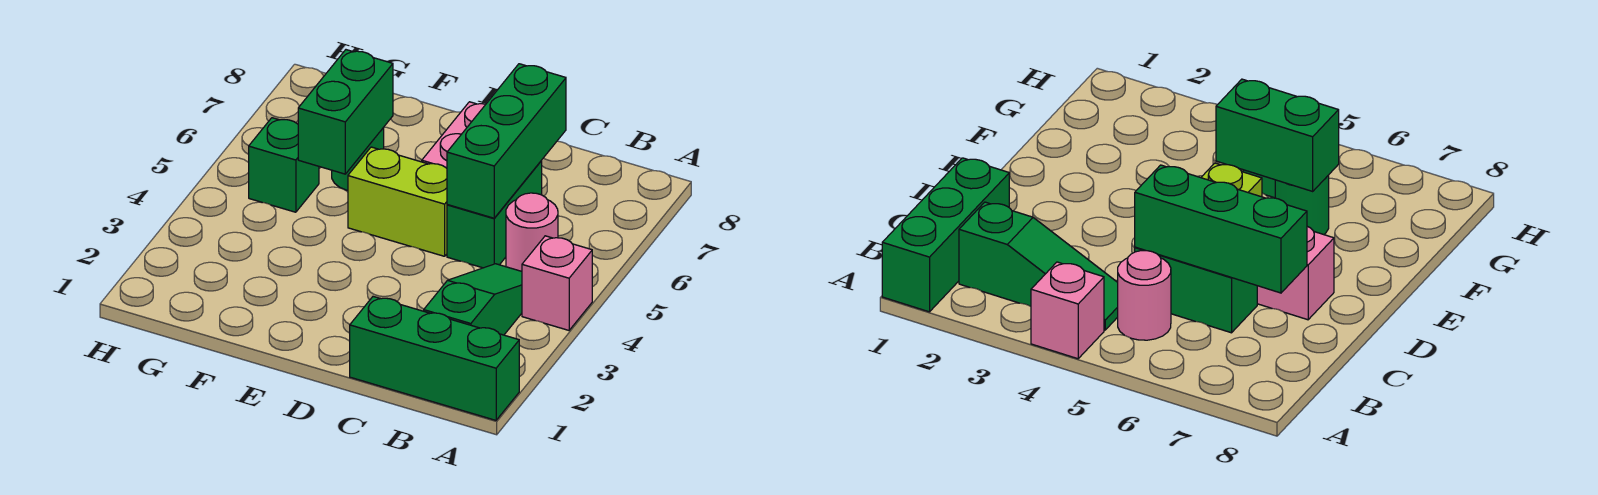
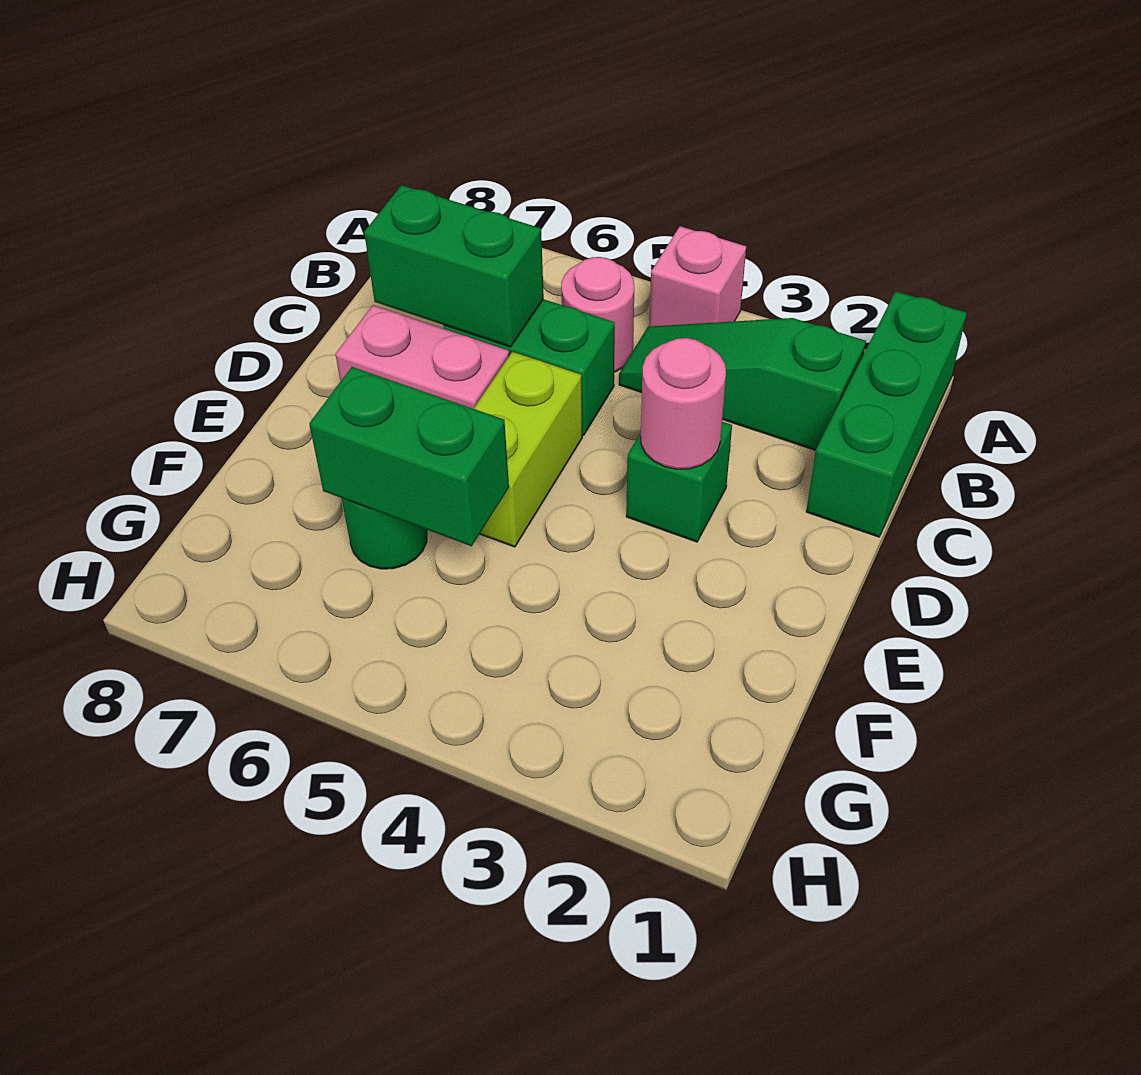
green 1x3 brick [447,64,566,218] -> green 1x2 brick [364,185,544,347]
none -> pink 1x1 round brick [641,338,726,469]
green 1x1 brick [249,118,319,212] -> green 1x1 brick moved to [626,422,732,542]

